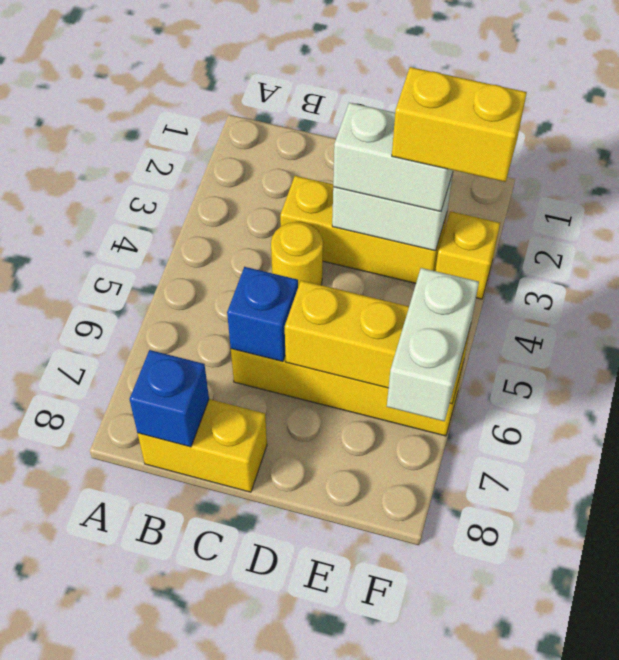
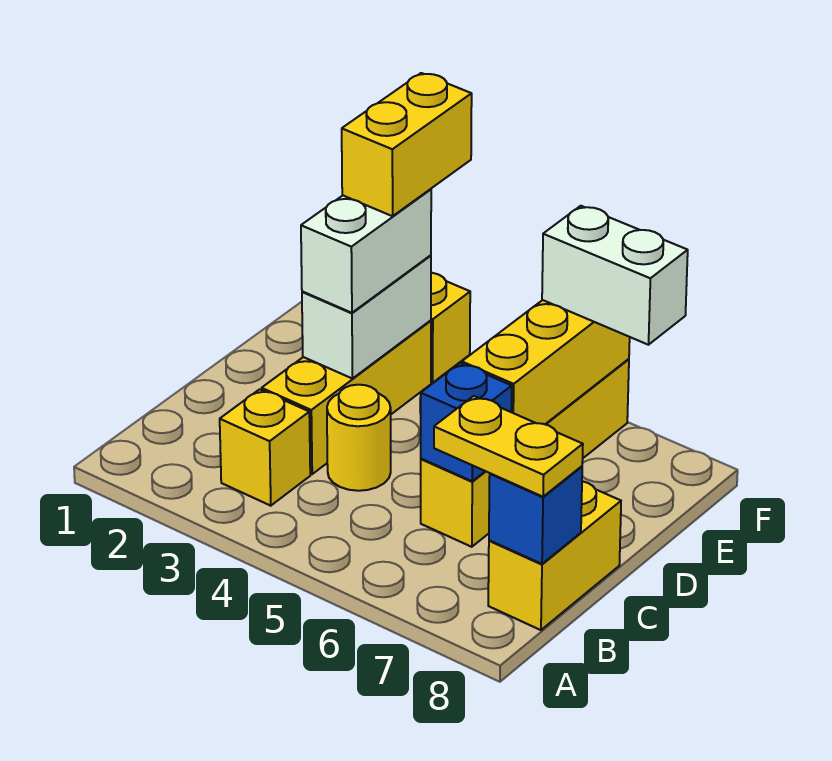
none -> yellow 1x1 brick [220,389,310,506]
none -> yellow 1x2 plate [434,396,583,497]

